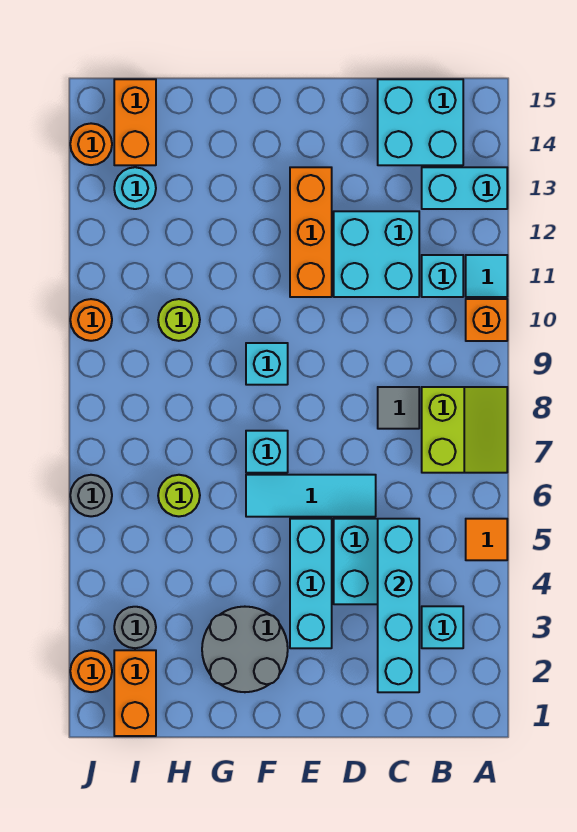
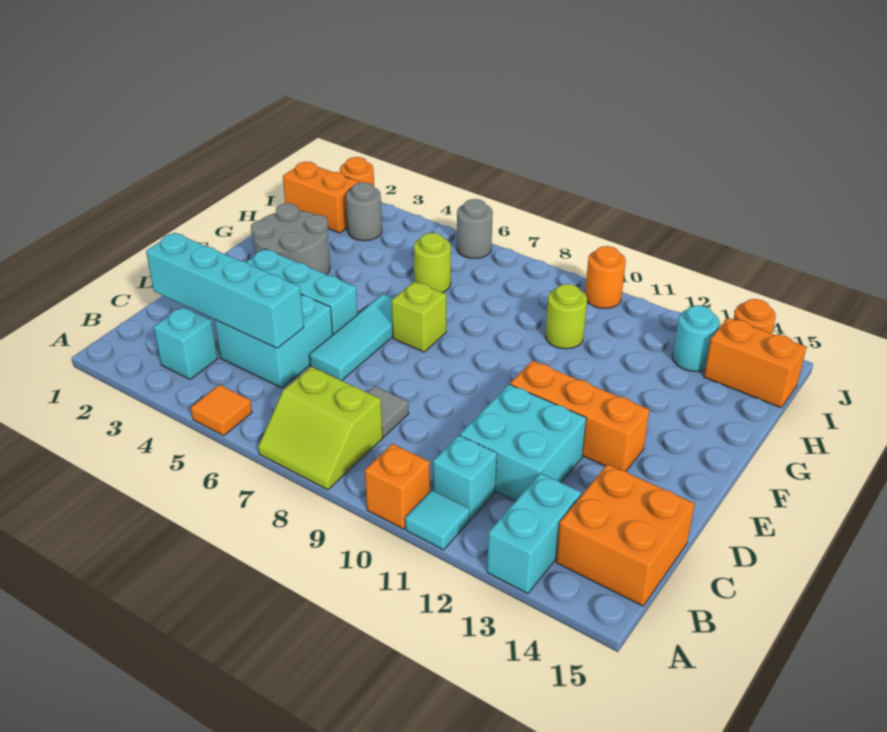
cyan 2x2 brick [378,79,463,165] -> orange 2x2 brick [556,464,695,606]
cyan 1x1 brick [246,431,288,473] -> lime 1x1 brick [392,281,446,352]
cyan 1x1 brick [246,343,288,385] -> none

